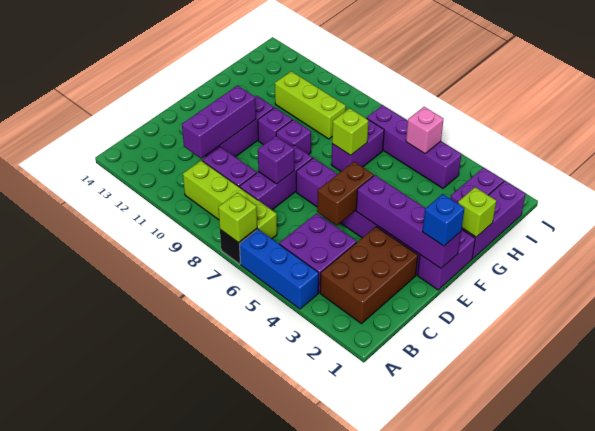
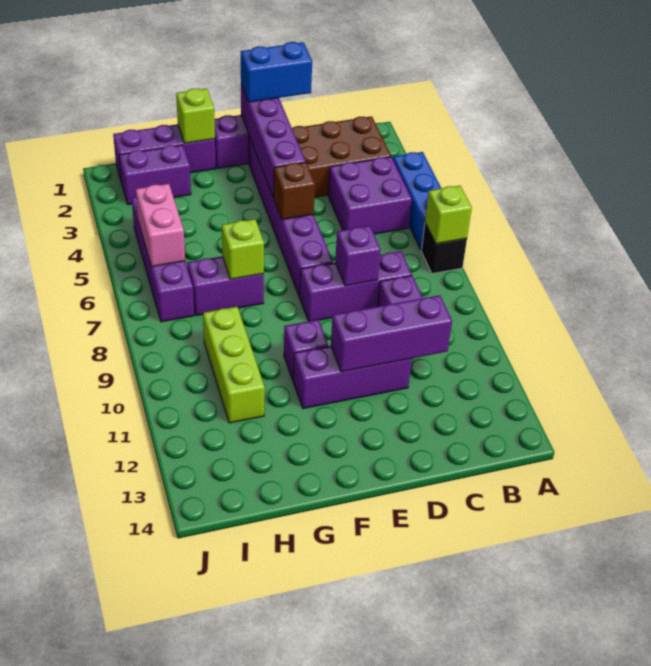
lime 1x4 brick [183,160,277,239] -> none
brown 1x2 brick [317,162,374,225] -> brown 1x1 brick [274,162,315,220]
blue 1x1 brick [423,194,465,246] -> blue 1x2 brick [241,42,312,102]
purple 1x1 brick [276,120,311,155] -> none
pink 1x1 brick [406,107,444,154] -> pink 1x2 brick [136,184,185,267]

